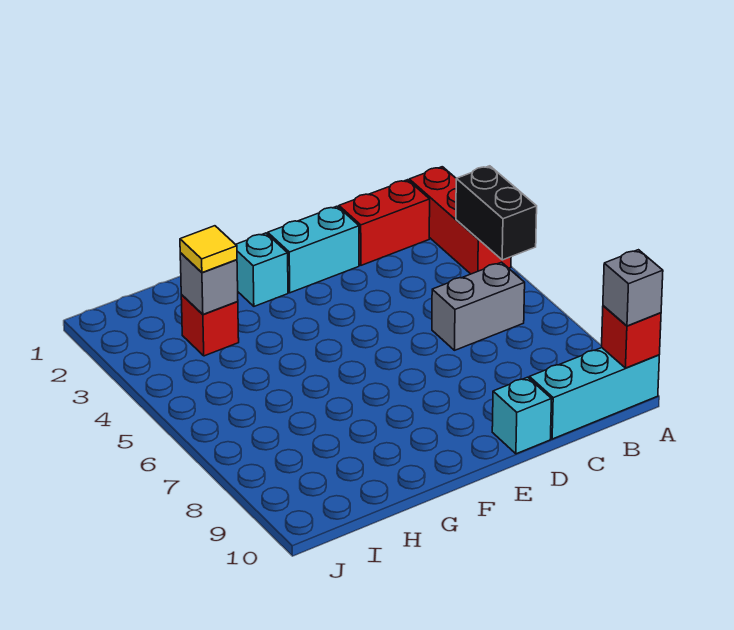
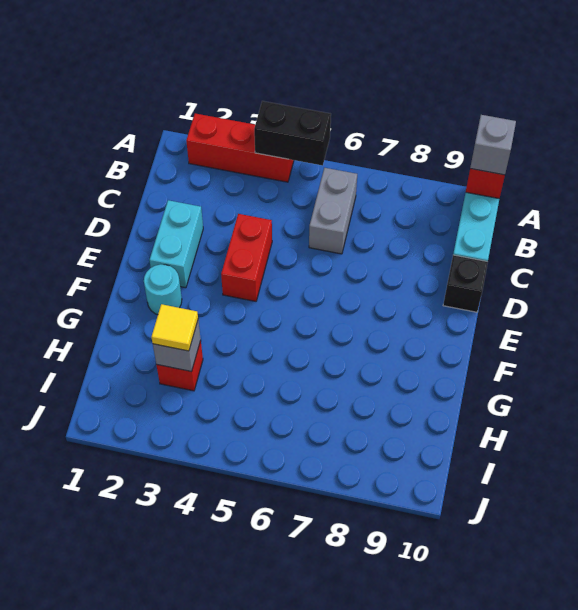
red 1x2 brick [339,180,430,265] -> red 1x2 brick moved to [221,214,272,301]
cyan 1x1 brick [492,377,552,454] -> black 1x1 brick [443,255,488,312]
cyan 1x1 brick [236,233,288,306] -> cyan 1x1 round brick [144,264,182,315]

